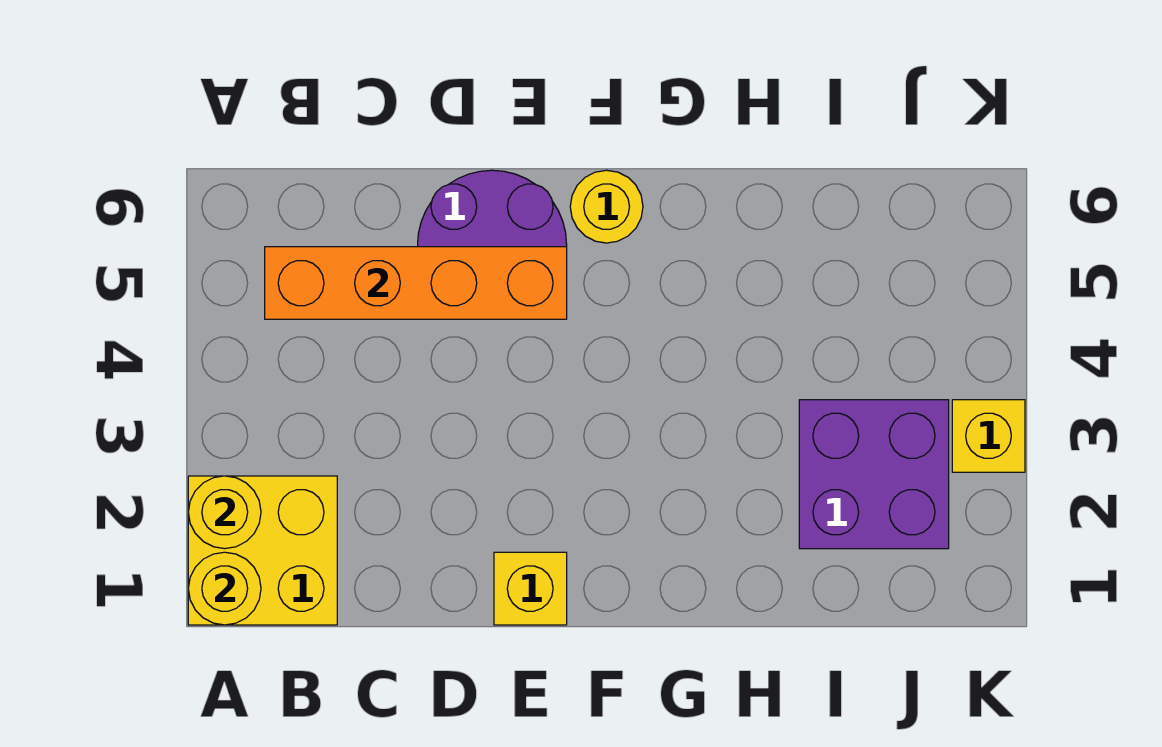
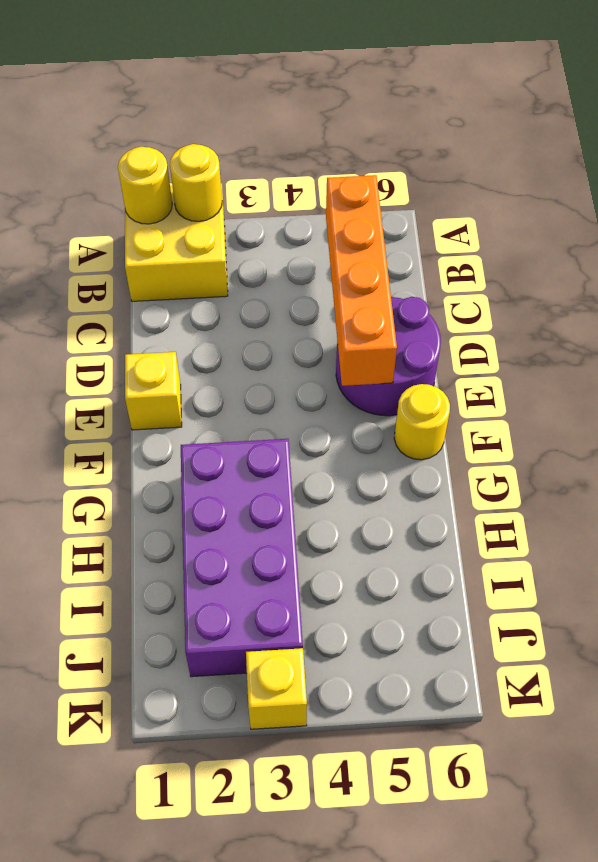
purple 2x2 brick [799,400,949,549] -> purple 2x4 brick [181,439,303,677]

